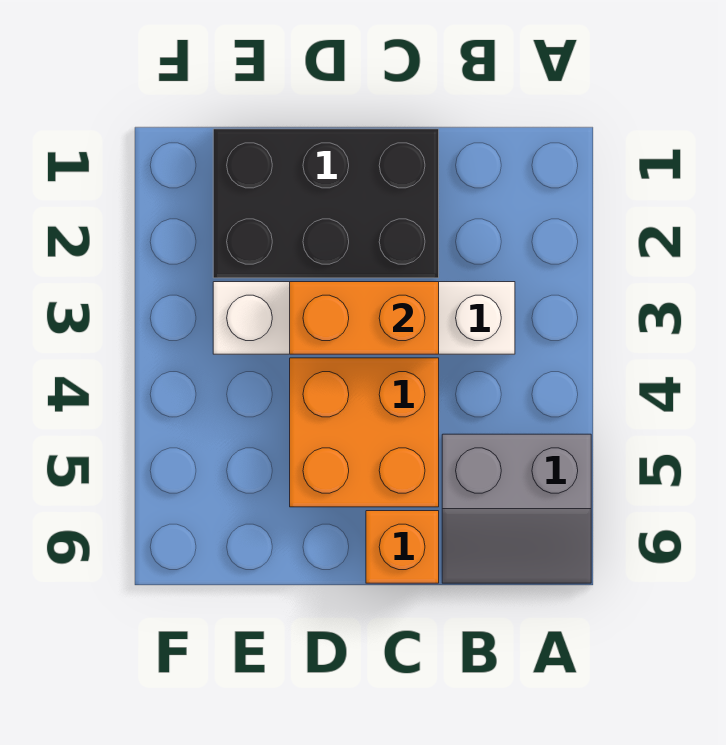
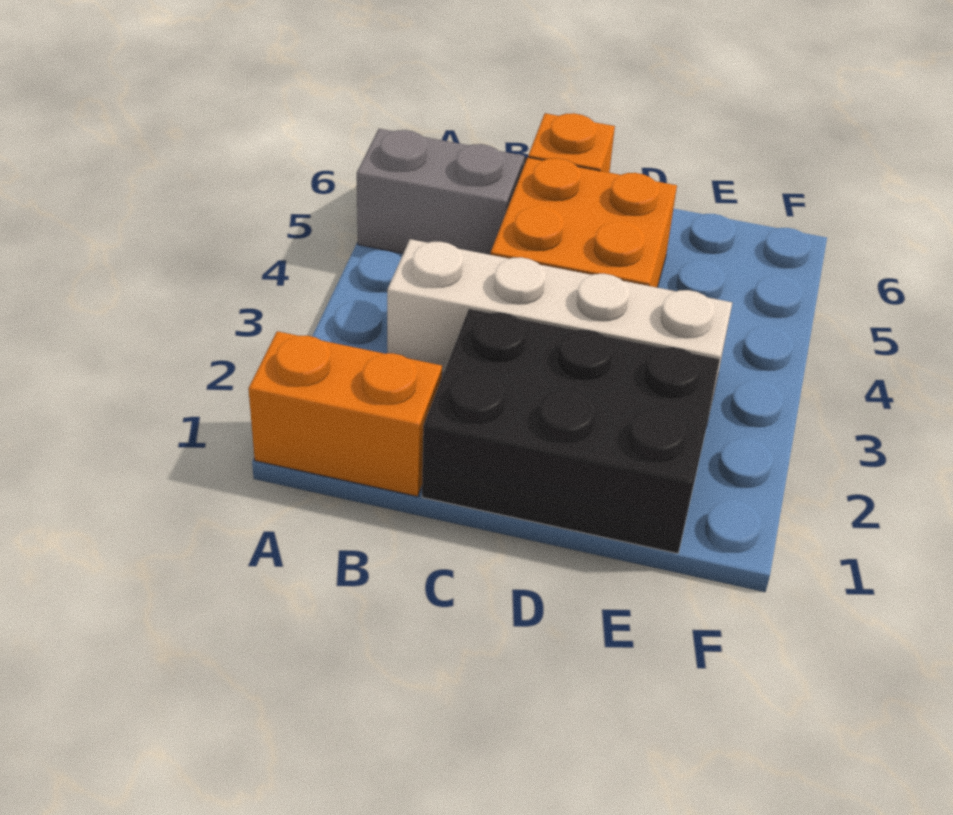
orange 1x2 brick [290,282,439,354] -> orange 1x2 brick moved to [248,331,442,496]

